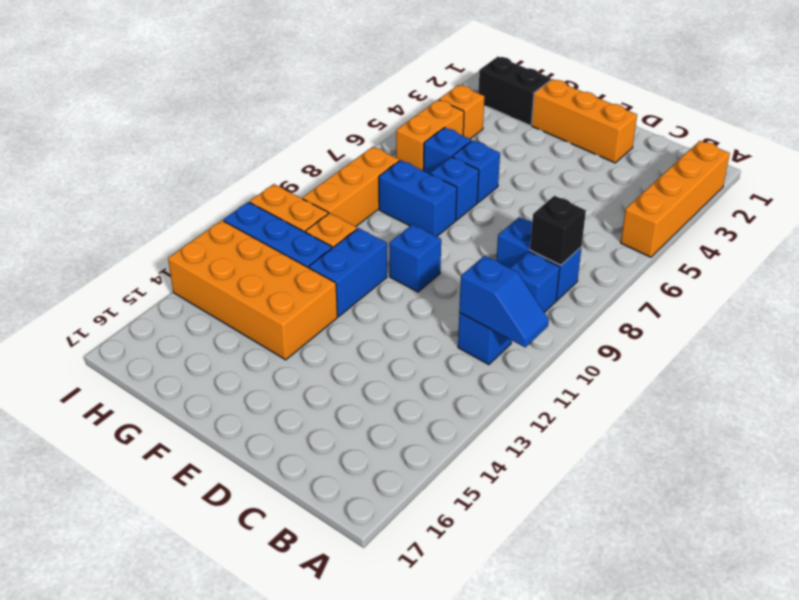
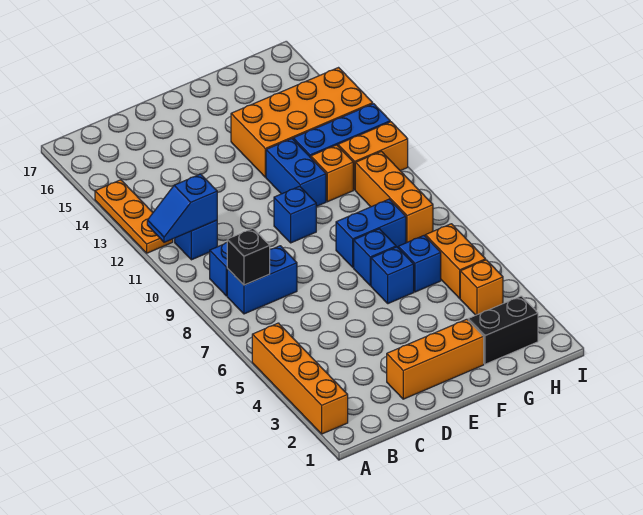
none -> orange 1x3 plate [95,180,173,253]

